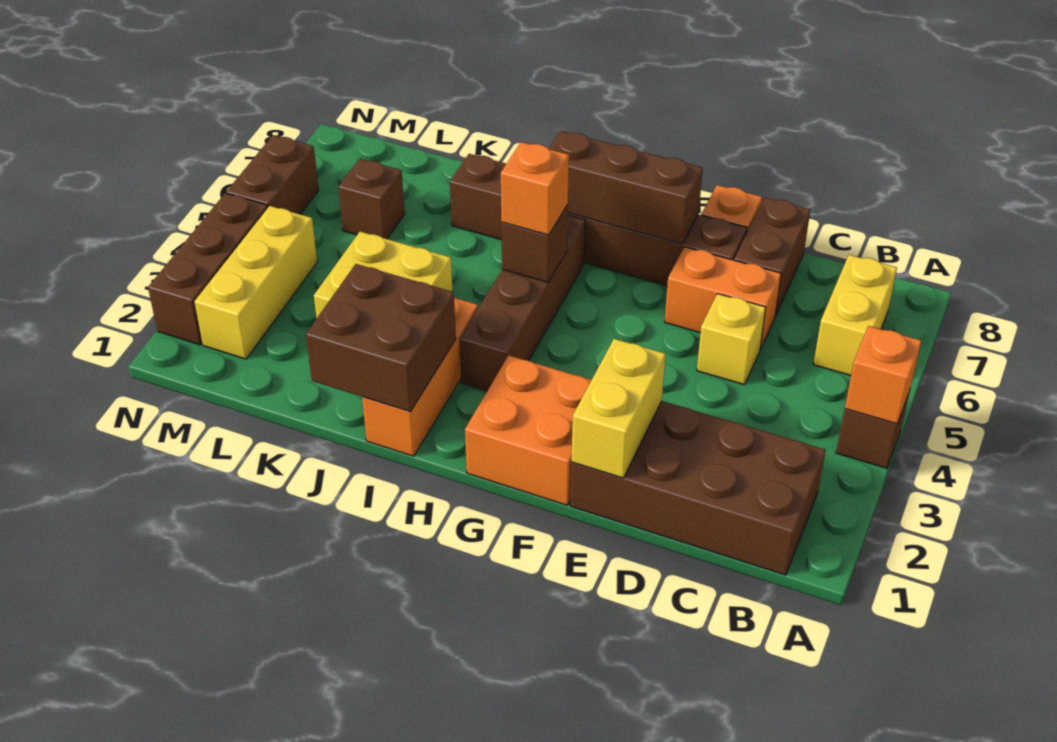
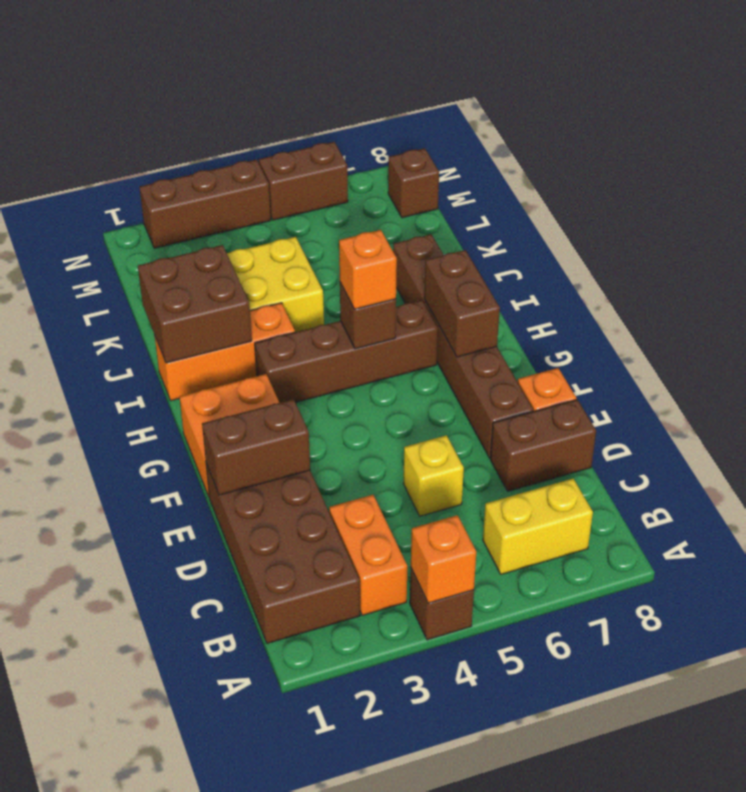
orange 1x2 brick [665,247,781,349] -> orange 1x2 brick moved to [329,495,407,615]
yellow 1x2 brick [571,339,666,478] -> brown 1x2 brick [202,399,310,495]
brown 1x3 brick [549,131,703,244] -> brown 1x2 brick [424,250,500,357]
brown 1x1 brick [338,159,405,239] -> brown 1x1 brick moved to [388,148,439,218]
yellow 1x3 brick [194,206,317,359] -> none

